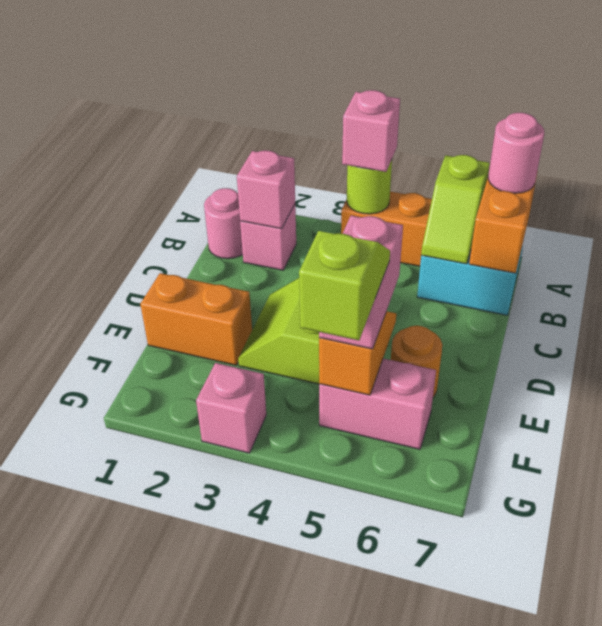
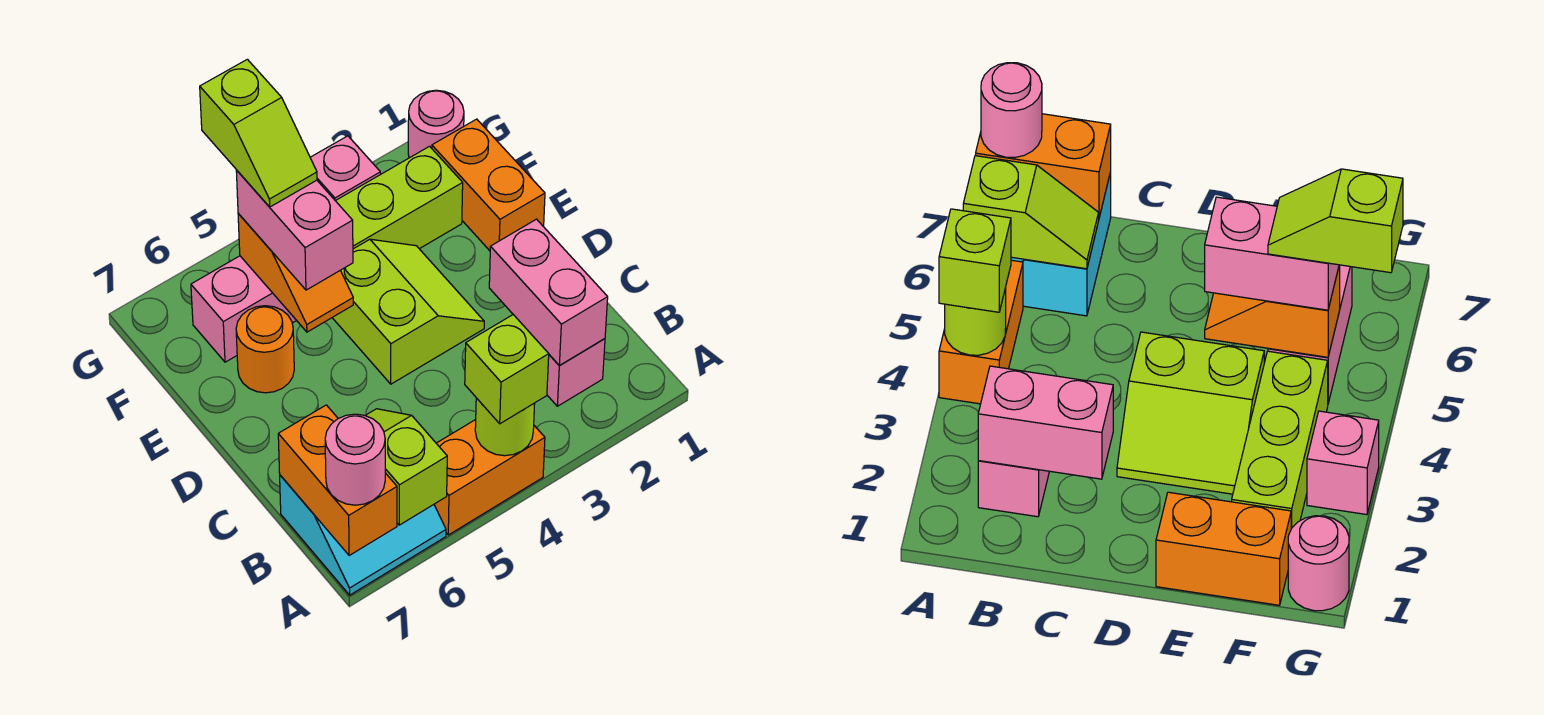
pink 1x1 brick [342,90,400,172] -> lime 1x1 brick [465,315,549,424]
pink 1x1 round brick [204,188,243,259] -> pink 1x1 round brick moved to [408,90,464,158]
pink 1x1 brick [237,150,295,229] -> pink 1x2 brick [489,219,608,365]
orange 1x2 brick [140,273,252,365] -> orange 1x2 brick turned to [432,119,545,251]
none -> lime 1x3 brick [336,146,463,249]

